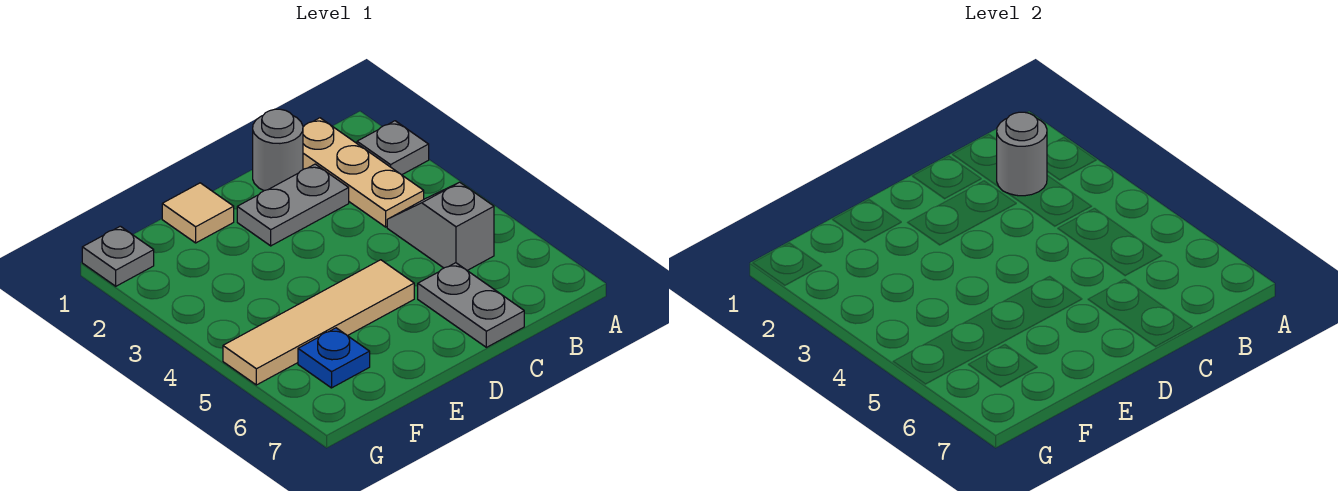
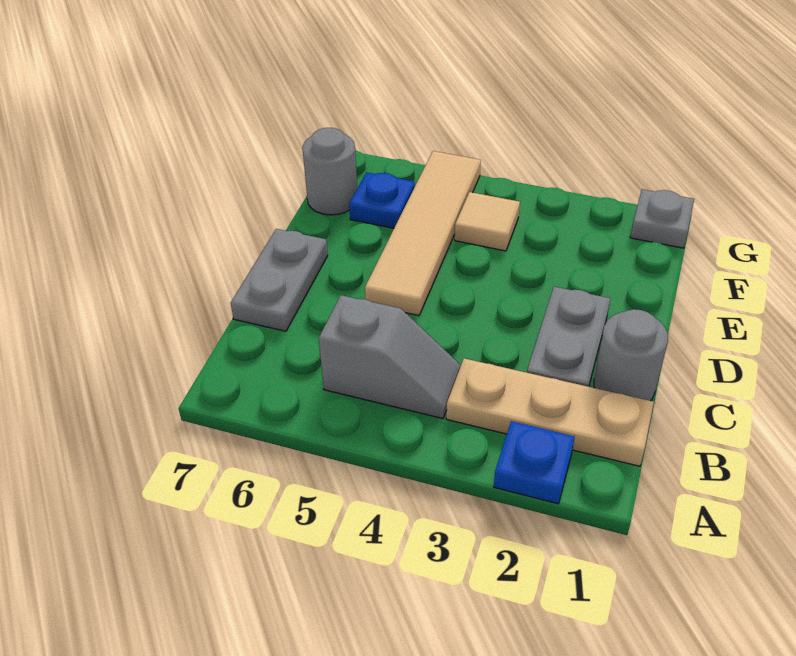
grey 1x1 plate [357,121,429,175] -> blue 1x1 plate [494,421,575,504]
grey 1x1 round brick [997,112,1047,196] -> grey 1x1 round brick moved to [302,128,357,215]
grey 1x2 plate [418,263,524,347] -> grey 1x2 plate turned to [231,229,328,331]
tan 1x1 tile [162,183,234,243] -> tan 1x1 tile moved to [455,192,520,251]

